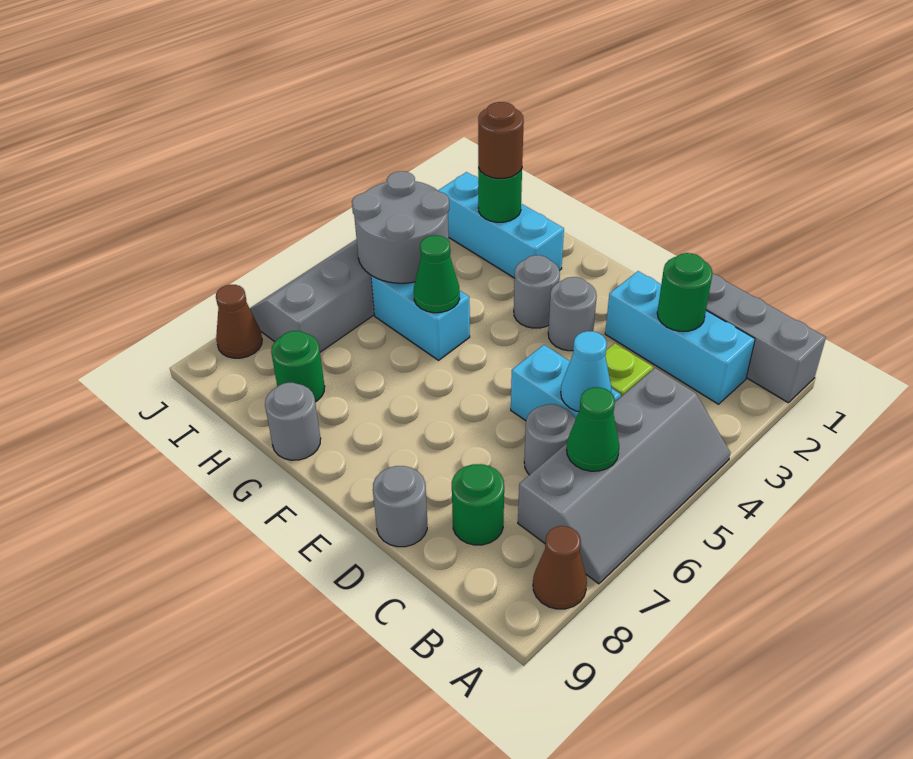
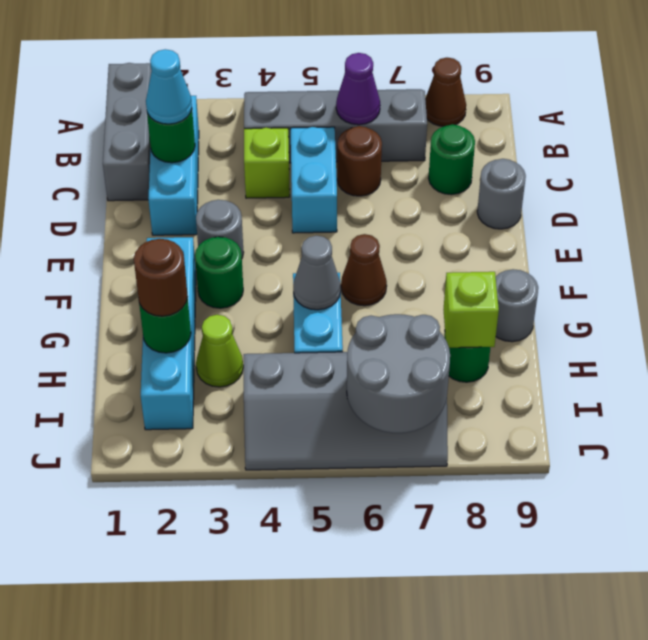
green 1x1 cone [567,387,619,471] -> purple 1x1 cone [336,53,380,125]
cyan 1x1 cone [561,331,611,412] -> cyan 1x1 cone moved to [146,49,192,124]
grey 1x1 round brick [524,404,576,475] -> brown 1x1 round brick [337,126,382,196]
grey 1x1 round brick [514,255,560,328] -> green 1x1 round brick [195,237,243,308]
cyan 1x3 brick [438,172,564,278] -> cyan 1x4 brick [141,237,196,430]
green 1x1 cone [414,235,460,313] -> grey 1x1 cone [293,236,341,310]
none -> lime 1x1 cone [196,315,243,387]
grey 2x2 round brick [352,171,449,283] -> grey 2x2 round brick moved to [347,314,450,433]
none -> lime 1x1 brick [443,272,499,348]
brown 1x1 cone [216,285,262,358] -> brown 1x1 cone moved to [341,234,387,306]

